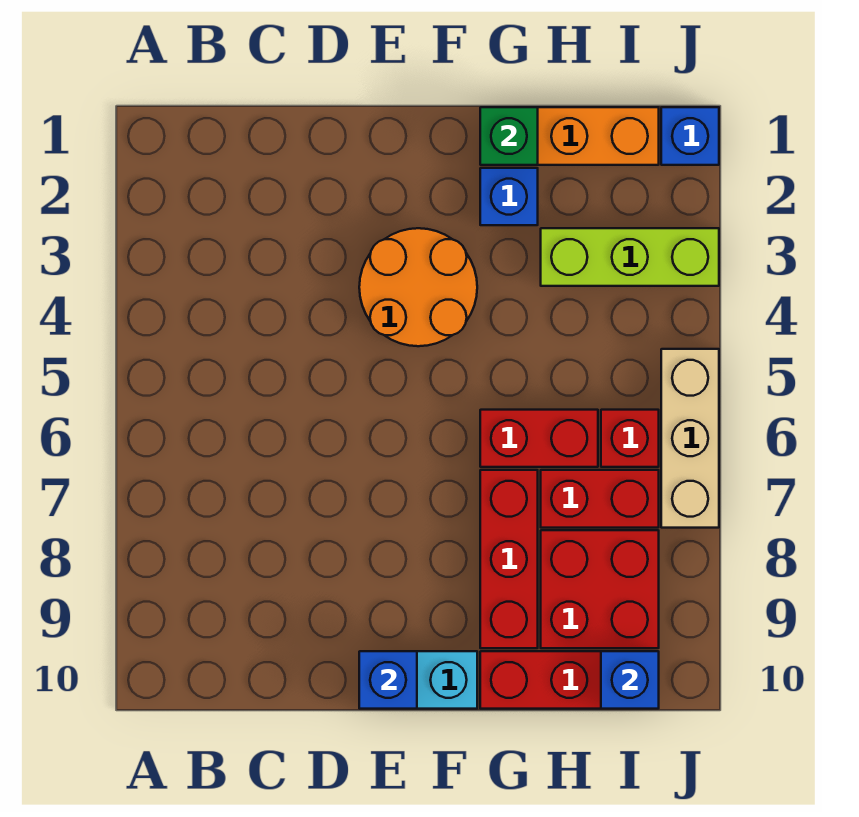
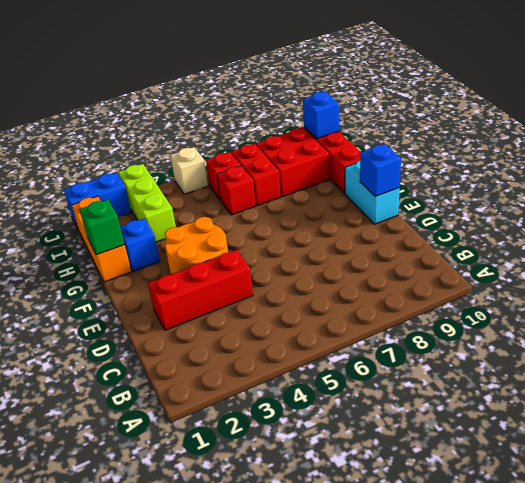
red 1x2 brick [480,410,598,467] -> red 1x1 brick [217,166,256,215]
red 1x3 brick [480,470,538,648] -> red 1x3 brick moved to [148,250,253,330]
blue 1x1 brick [661,107,719,165] -> blue 1x2 brick [64,172,131,228]
tan 1x3 brick [661,349,719,528] -> tan 1x1 brick [170,147,208,194]

